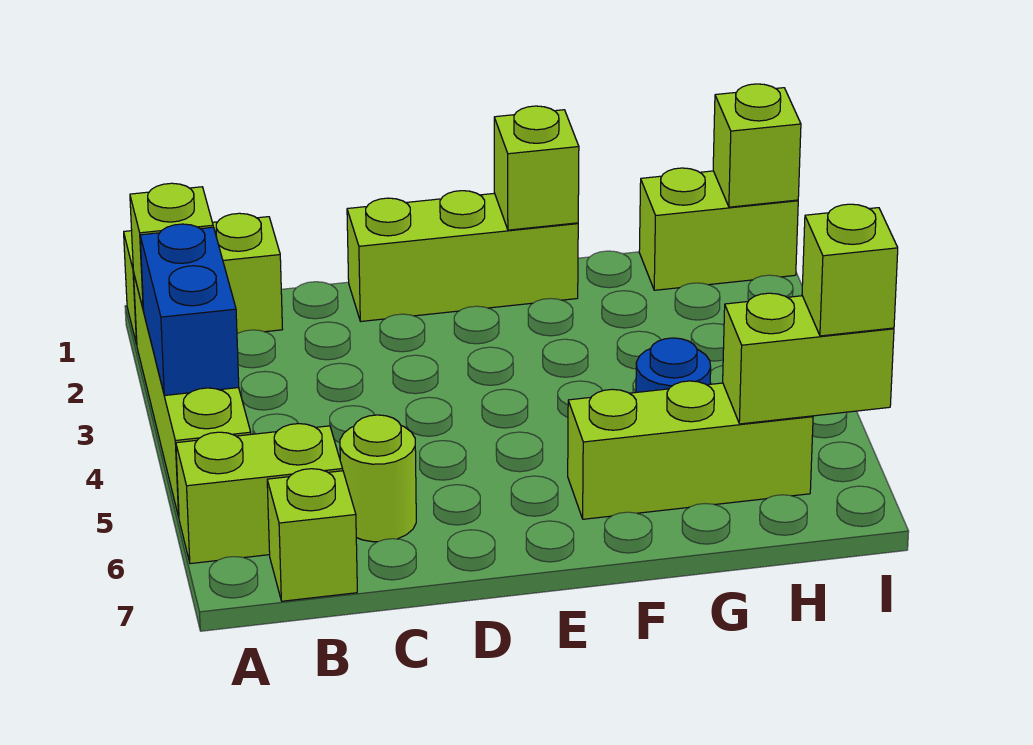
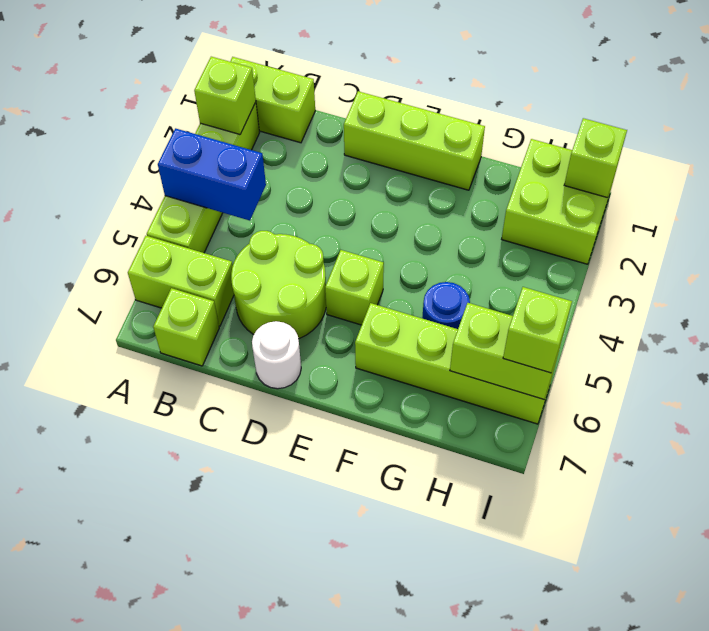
blue 1x2 brick [140,224,239,395] -> blue 1x2 brick turned to [158,128,266,221]
lime 1x1 round brick [340,415,416,542] -> lime 2x2 round brick [231,231,326,339]
none -> white 1x1 round brick [252,321,301,389]
lime 1x1 brick [494,106,579,230] -> lime 1x1 brick moved to [325,250,384,325]
lime 1x3 brick [568,381,813,519] -> lime 1x4 brick [355,303,555,424]
lime 1x2 brick [639,168,798,290] -> lime 2x2 brick [502,139,616,264]

